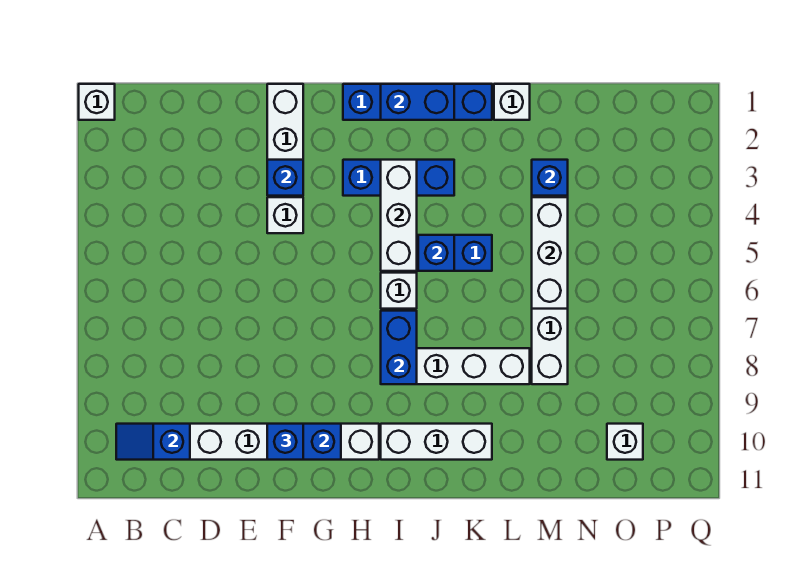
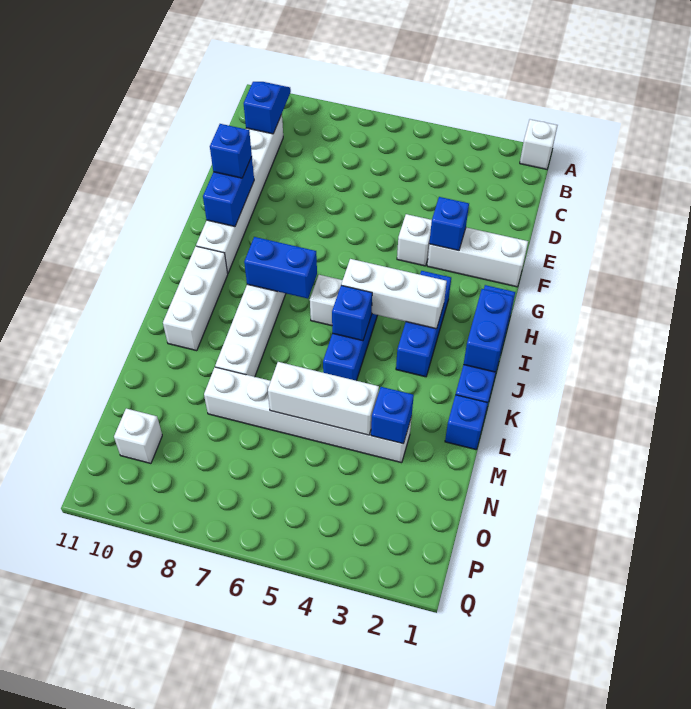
white 1x1 brick [494,84,530,120] -> blue 1x1 brick [445,395,488,449]

